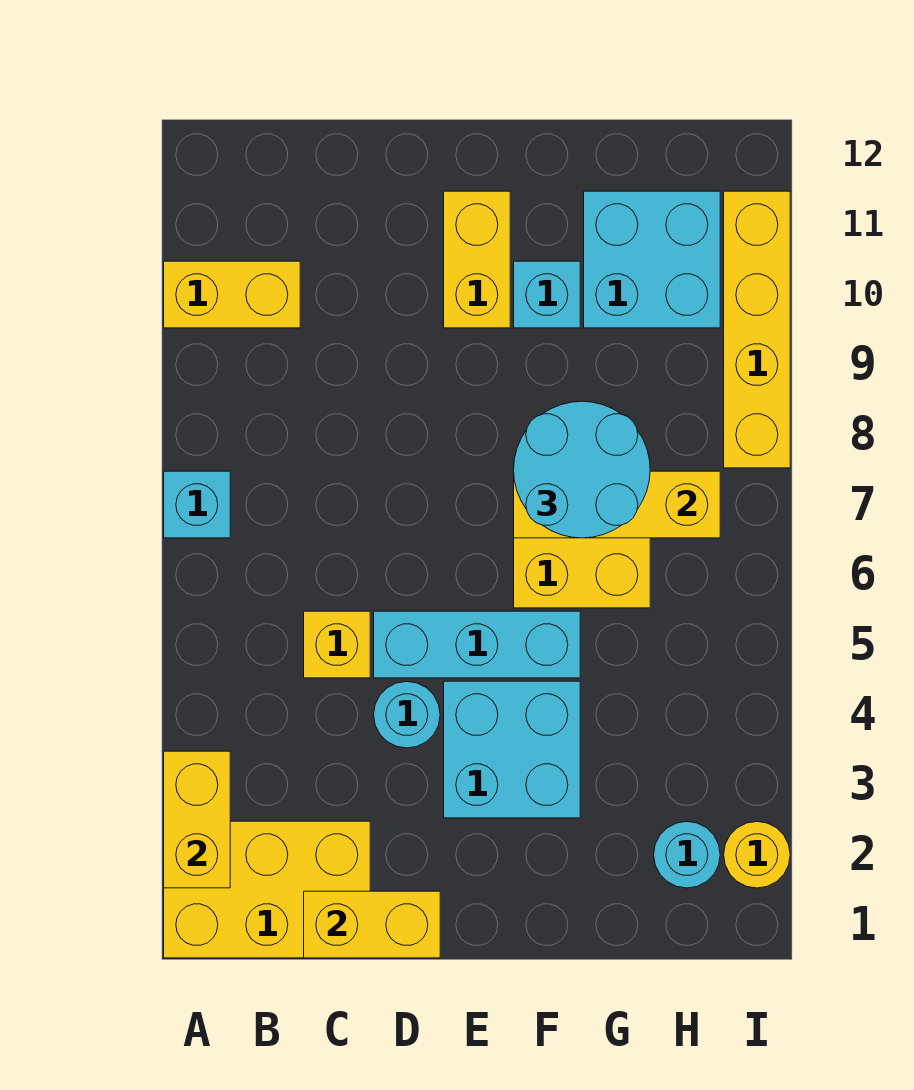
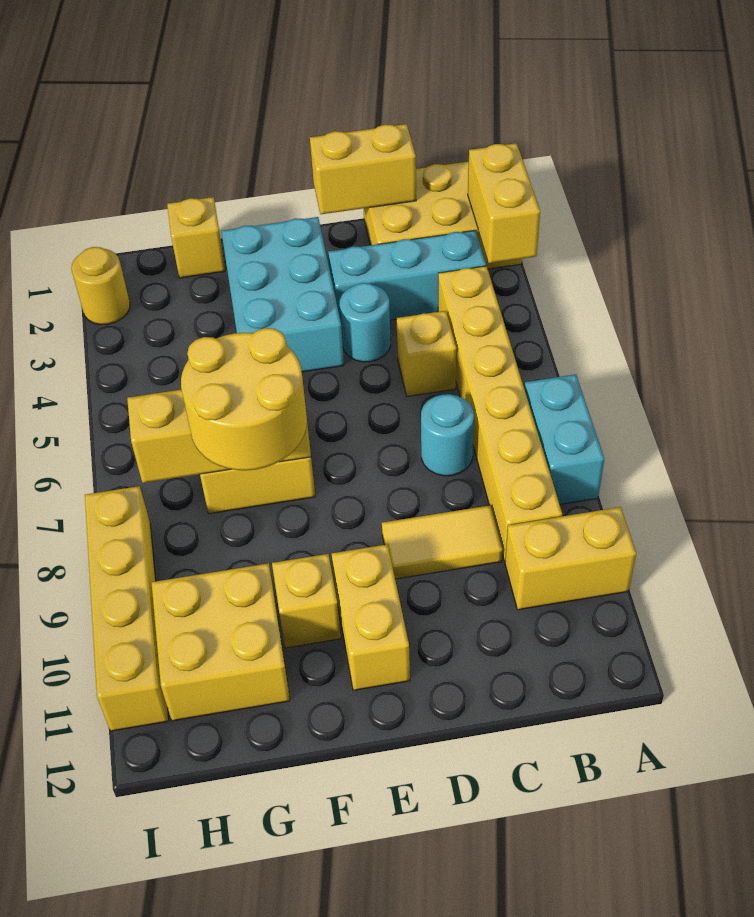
cyan 1x1 brick [164,471,230,538] -> cyan 1x2 brick [524,374,604,504]
none -> yellow 1x6 brick [438,266,562,561]
none -> yellow 1x2 tile [382,505,502,579]
cyan 1x3 brick [374,611,580,678] -> cyan 1x3 brick moved to [328,230,486,321]
cyan 2x2 brick [444,681,580,818] -> cyan 2x3 brick [221,217,344,372]
cyan 2x2 round brick [514,401,650,538] -> yellow 2x2 round brick [181,328,307,470]
cyan 1x1 brick [514,261,580,328] -> yellow 1x1 brick [272,554,341,648]
none -> yellow 1x1 brick [167,197,225,278]
cyan 2x2 brick [584,191,720,328] -> yellow 2x2 brick [151,563,290,721]
cyan 1x1 round brick [654,822,720,888] -> cyan 1x1 round brick moved to [421,394,474,476]

